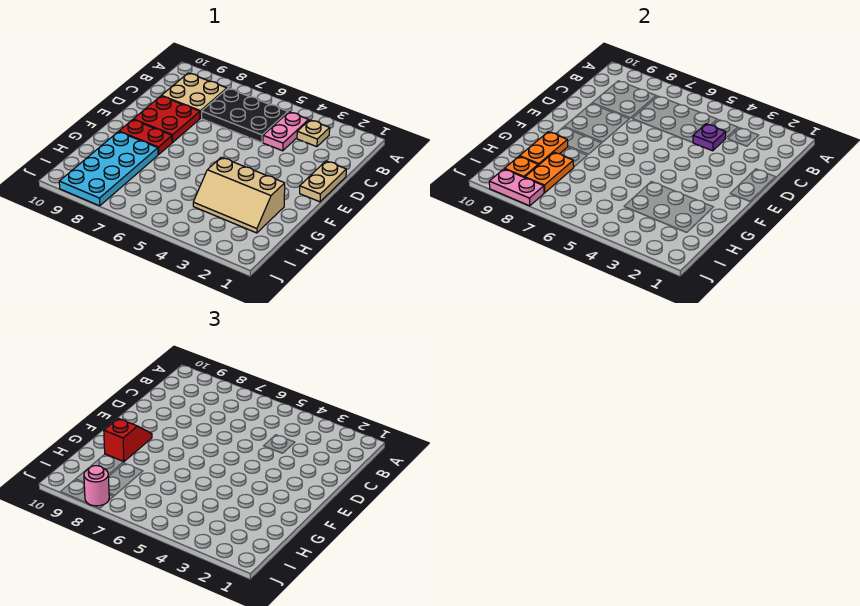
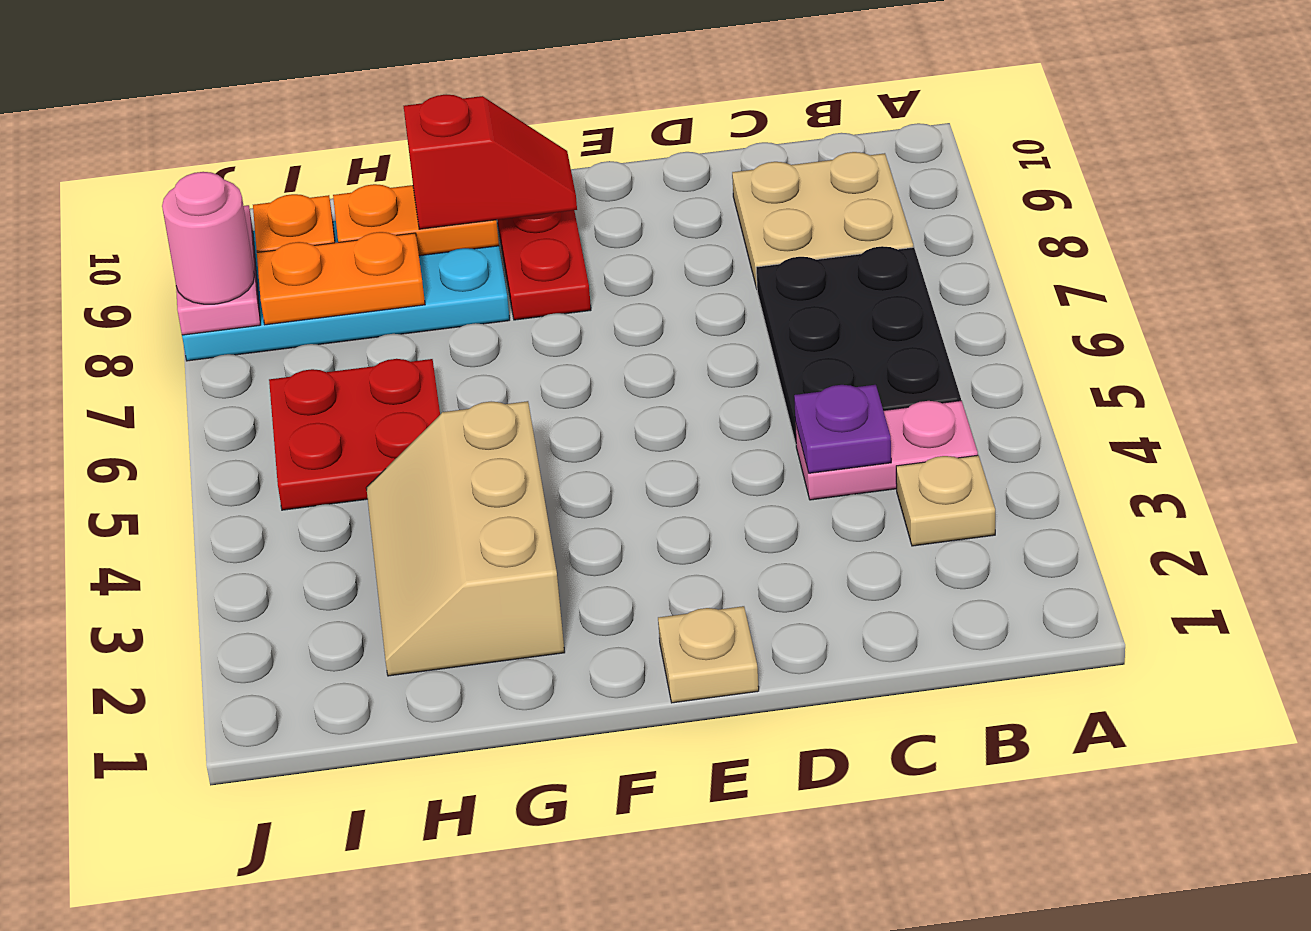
tan 1x2 plate [300,161,346,202] -> tan 1x1 plate [658,606,759,703]
red 2x2 plate [133,96,200,142] -> red 2x2 plate moved to [269,359,440,510]

